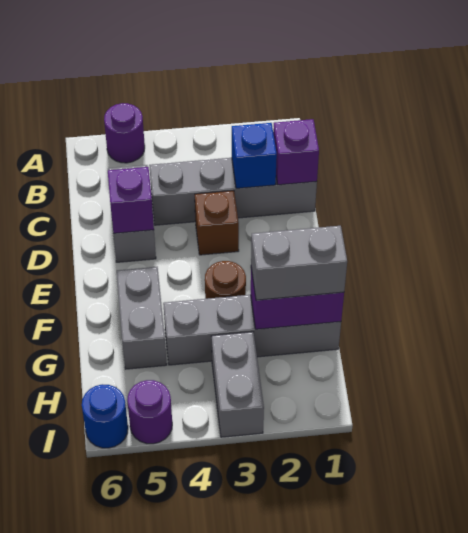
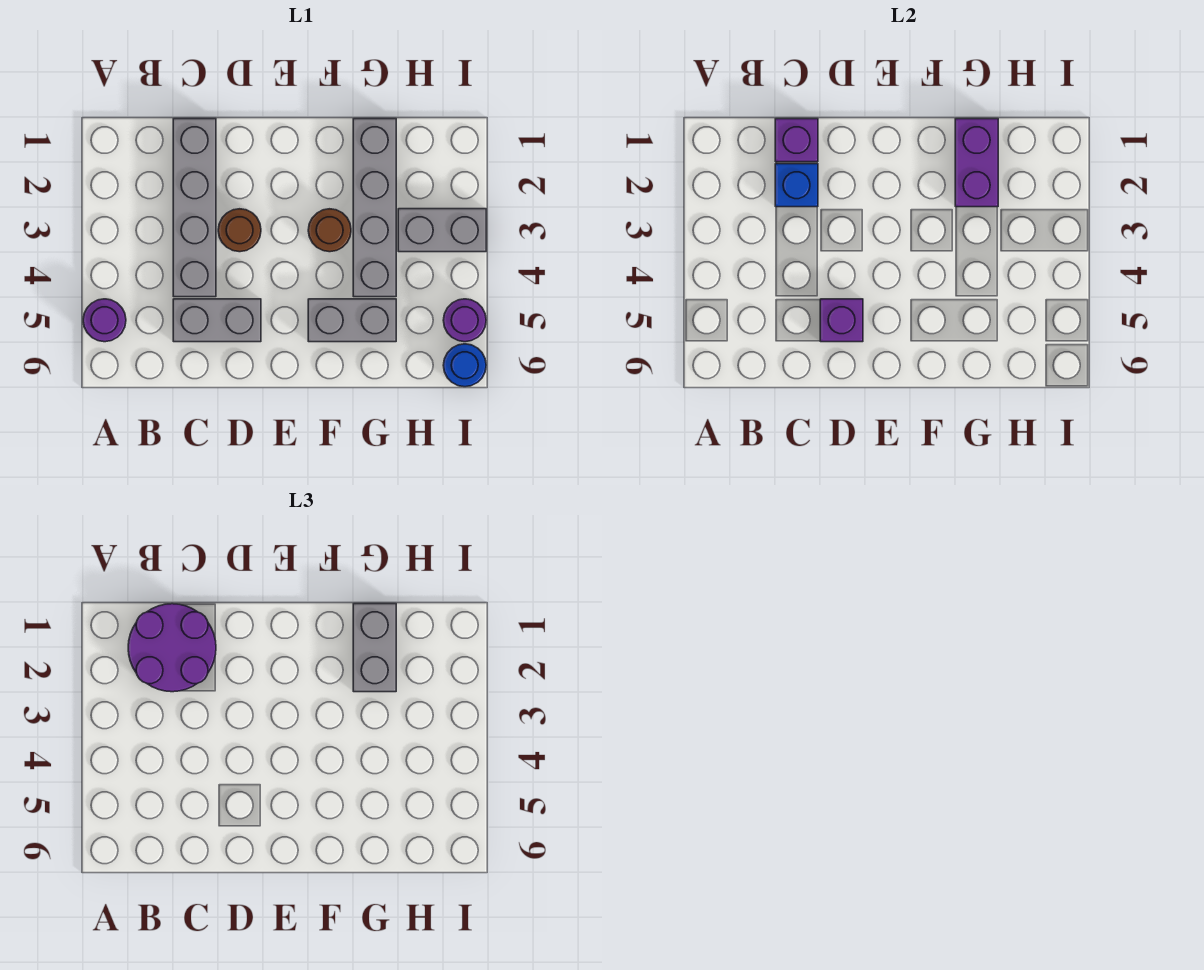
none -> purple 2x2 round brick [128,604,216,692]
brown 1x1 brick [195,191,239,255] -> brown 1x1 round brick [218,209,261,252]

